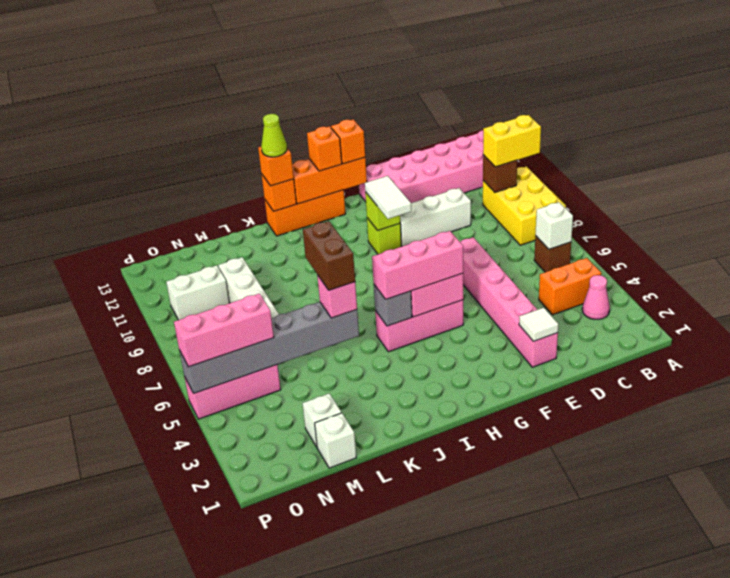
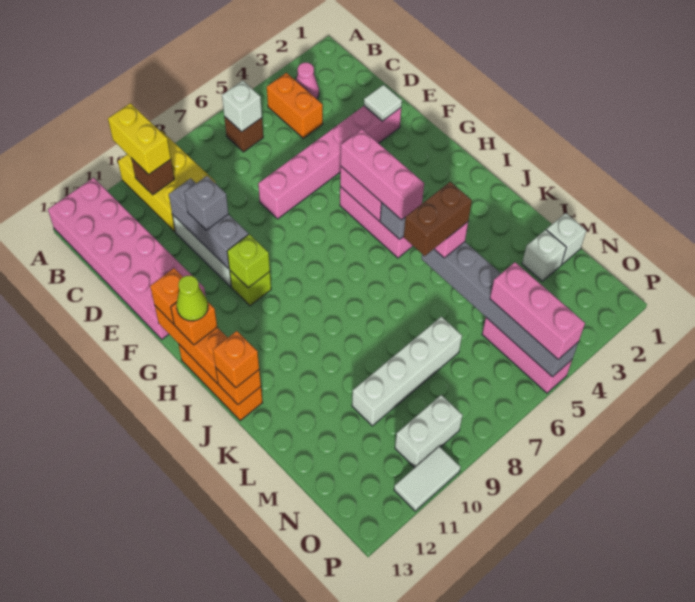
yellow 2x3 brick [483,166,566,245] -> yellow 2x3 brick turned to [118,131,216,232]
none -> grey 1x3 brick [169,178,249,269]
none -> grey 1x1 brick [184,176,228,230]
white 1x2 tile [365,176,411,219] -> white 1x2 tile moved to [394,446,461,511]
lime 1x1 cone [261,114,287,157] -> lime 1x1 cone moved to [176,276,208,321]
white 1x2 brick [166,265,229,320] -> white 1x2 brick turned to [395,395,463,468]

